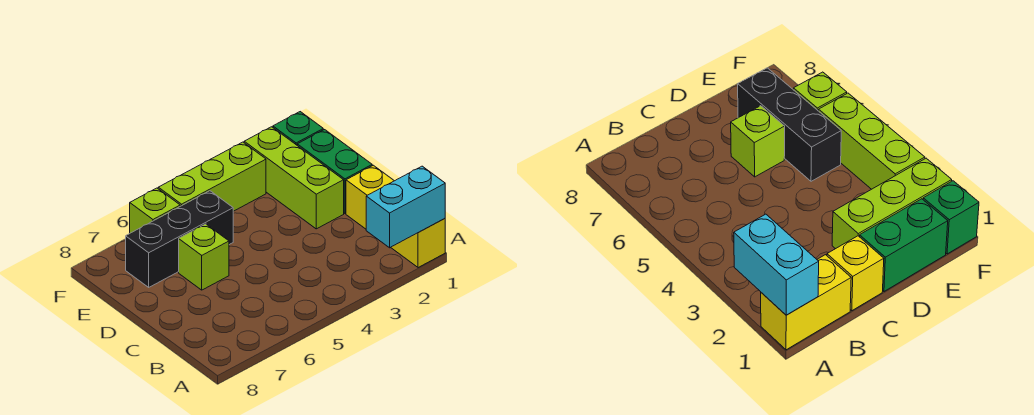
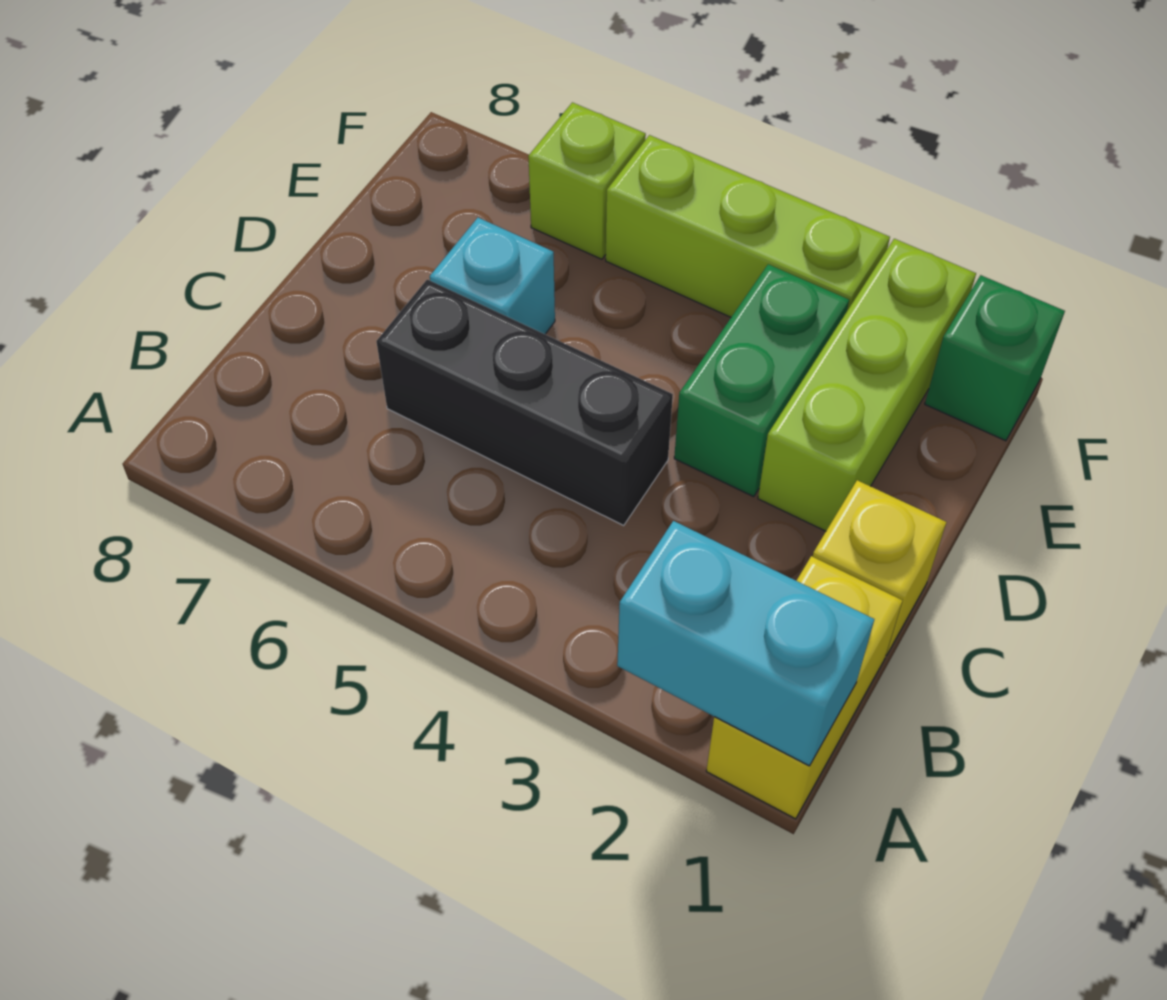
green 1x2 brick [297,130,372,213] -> green 1x2 brick moved to [674,264,849,497]
lime 1x1 brick [179,224,229,290] -> cyan 1x1 brick [430,218,555,334]
black 1x3 brick [126,191,233,287] -> black 1x3 brick moved to [376,279,673,525]

